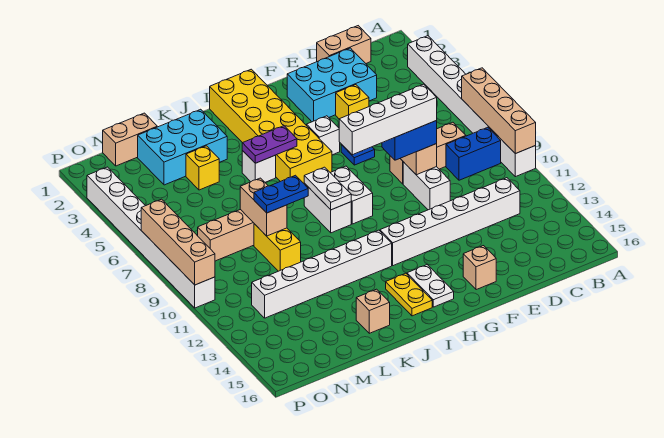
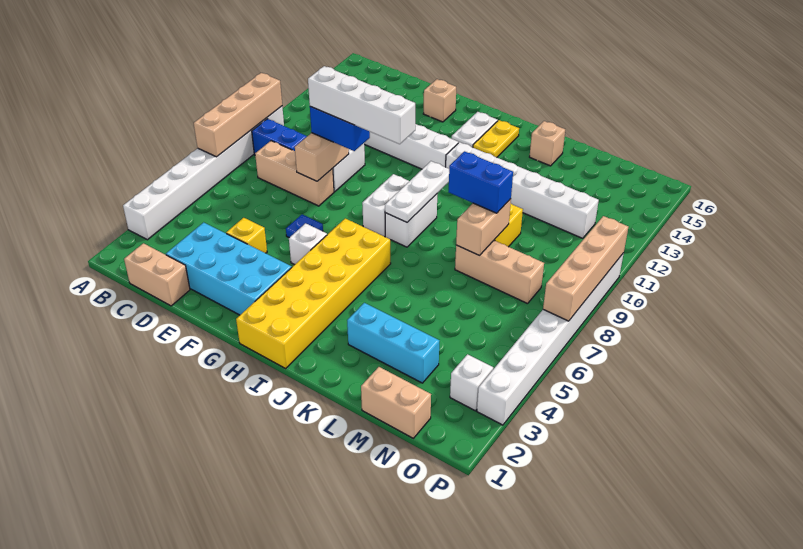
cyan 2x3 brick [287,48,377,122] -> cyan 2x4 brick [166,222,292,315]
purple 1x2 plate [242,126,297,163] -> none
white 1x2 plate [304,167,351,210] -> white 1x3 plate [385,161,449,222]
white 1x1 brick [242,151,276,182] -> white 1x1 brick moved to [450,354,493,411]
cyan 2x3 brick [138,109,227,185] -> cyan 1x3 brick [347,303,439,383]
blue 1x2 plate [254,175,308,213] -> blue 1x2 brick [449,151,513,213]
yellow 1x1 brick [186,146,219,190] -> none

